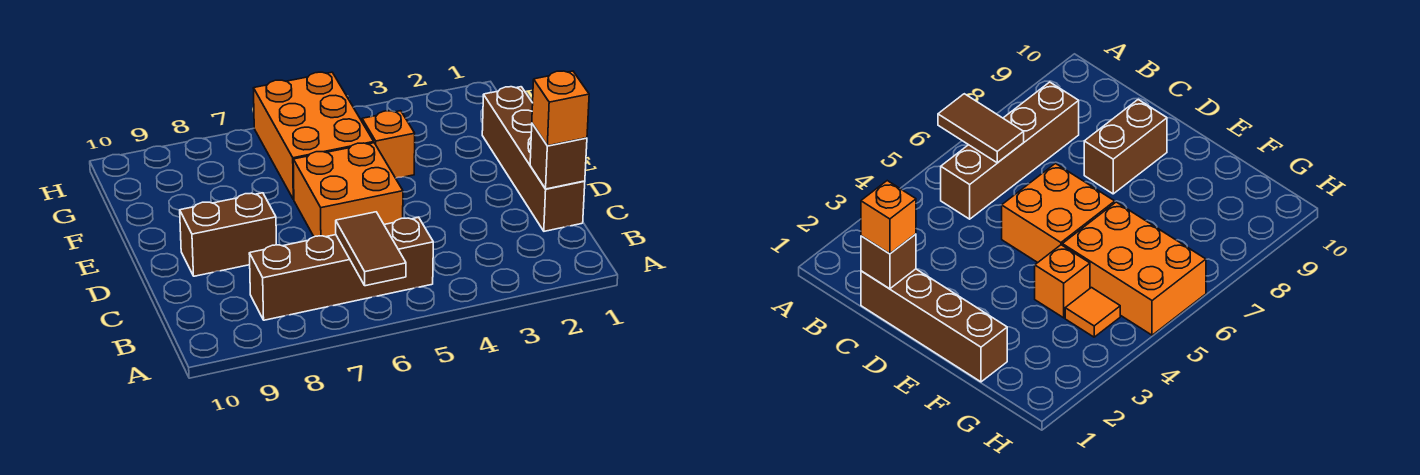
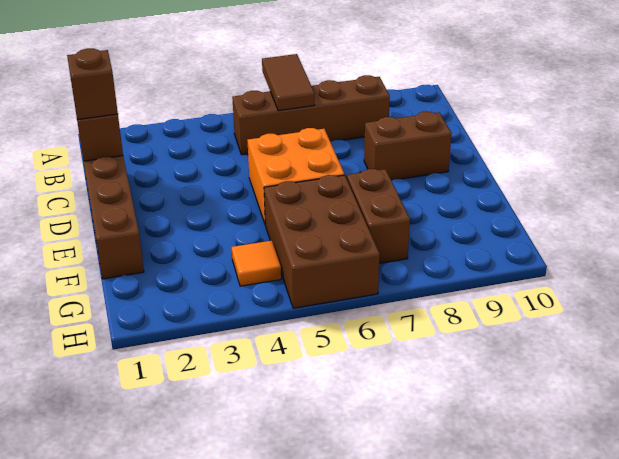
orange 1x1 brick [532,71,589,146] -> brown 1x1 brick [67,48,118,120]
orange 1x1 brick [362,111,415,178] -> none
orange 2x3 brick [253,72,374,200] -> brown 2x3 brick [264,175,380,308]
none -> brown 1x2 brick [347,169,410,263]

